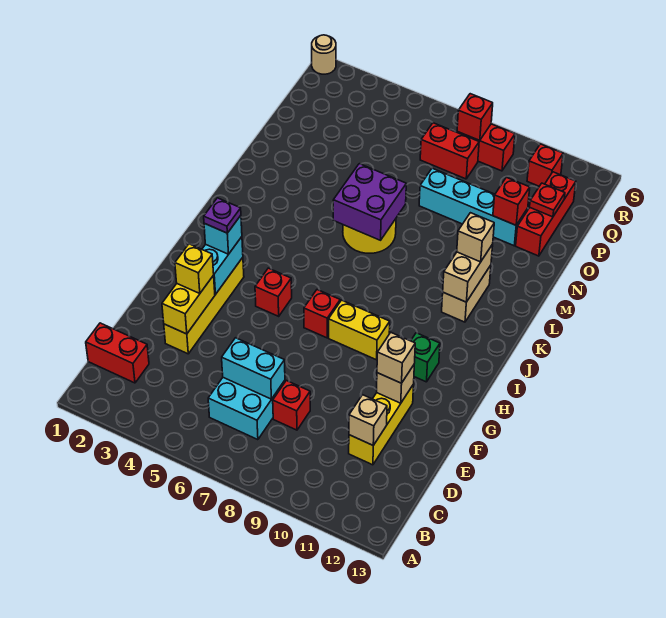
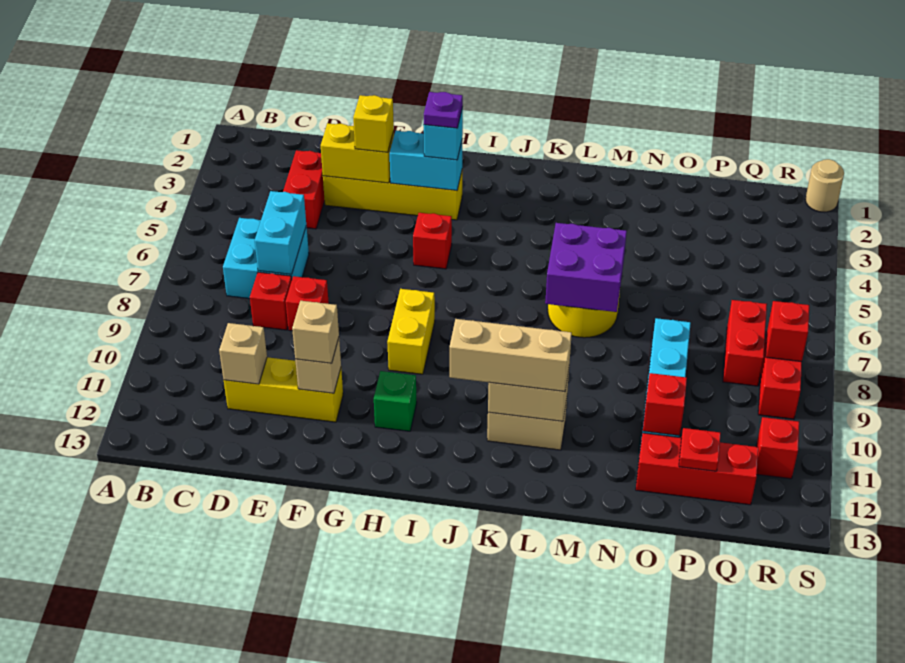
red 1x2 brick [86,323,149,383] -> red 1x2 brick moved to [283,150,325,229]
red 1x1 brick [304,290,340,338] -> red 1x1 brick moved to [286,276,329,331]
tan 1x1 brick [457,213,494,262] -> tan 1x3 brick [450,319,572,391]

